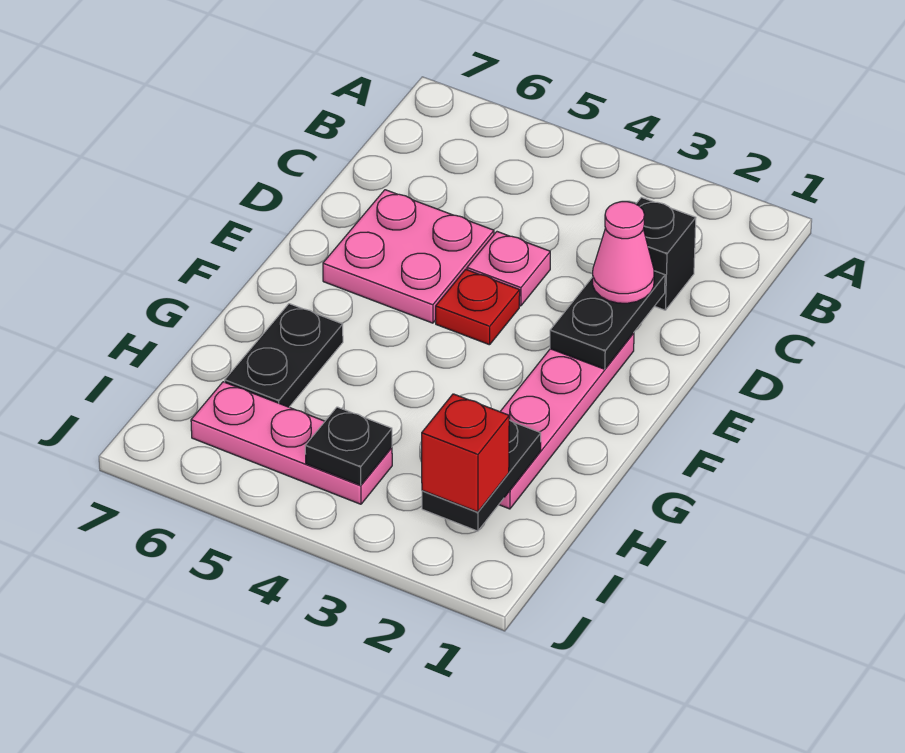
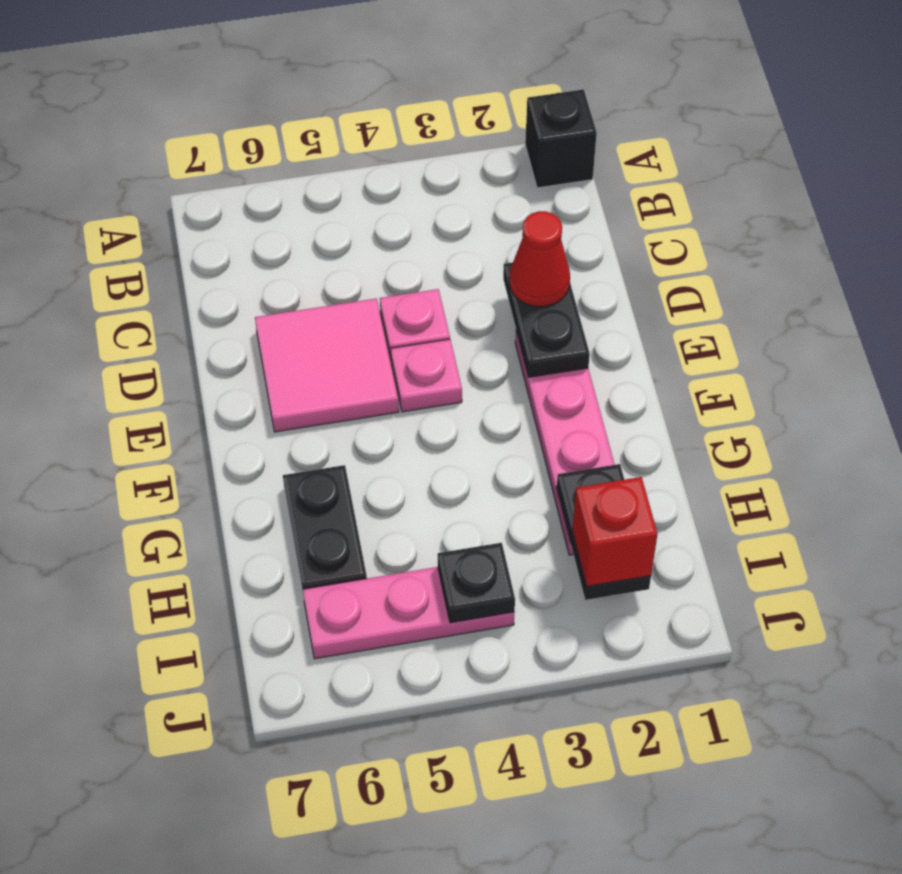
black 1x1 brick [636,197,696,310] -> black 1x1 brick moved to [525,89,597,188]
pink 1x1 cone [593,202,654,303] -> red 1x1 cone [509,211,570,307]
pink 2x2 plate [323,190,494,323] -> pink 2x2 tile [255,299,399,432]
red 1x1 plate [436,269,520,345] -> pink 1x1 plate [391,339,462,412]

